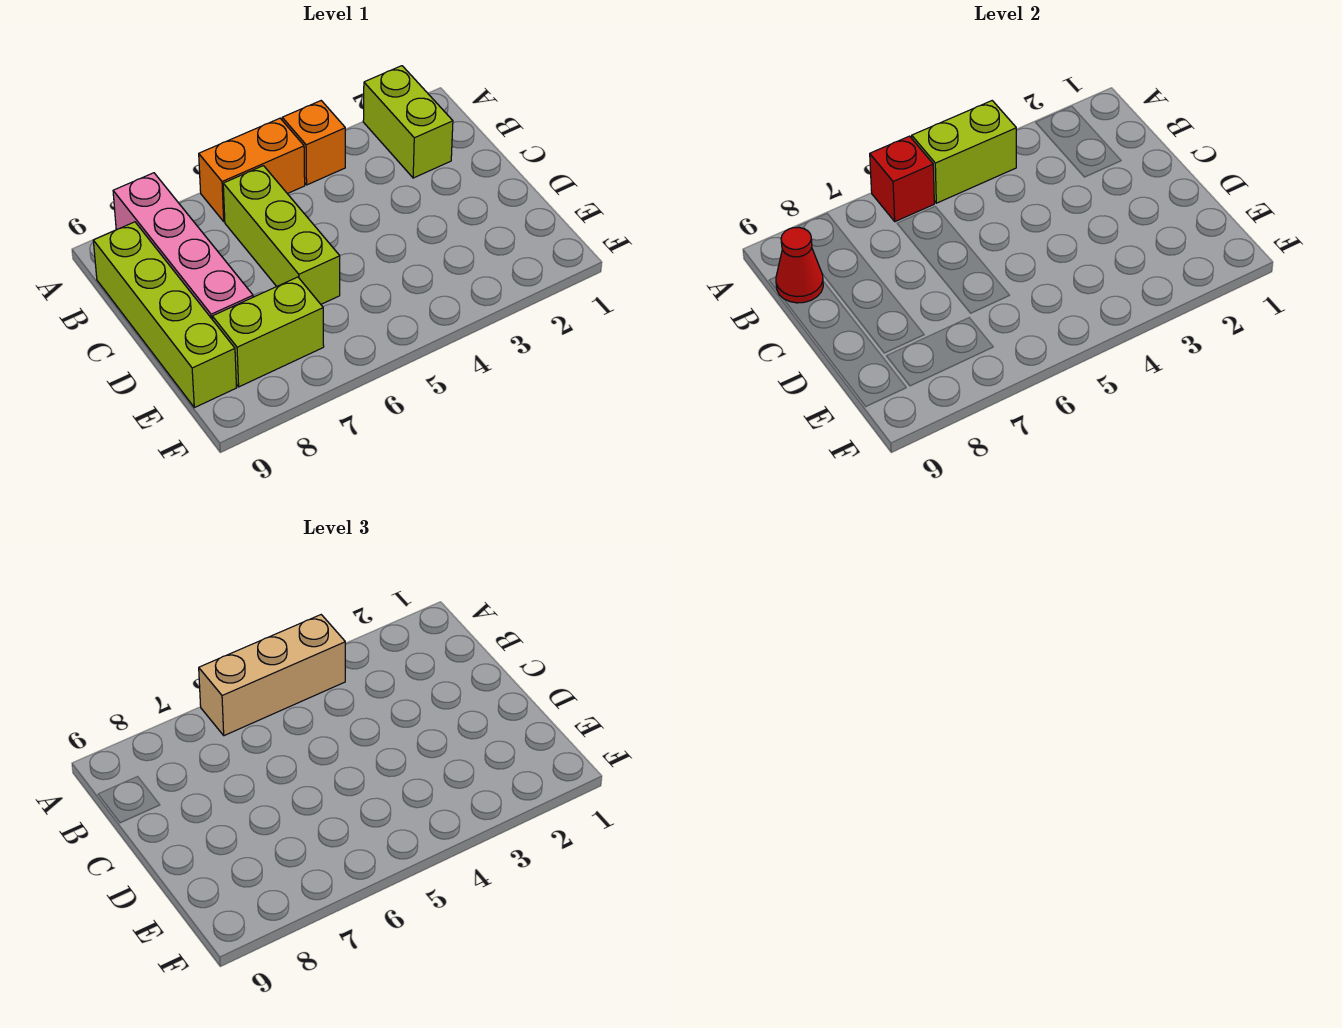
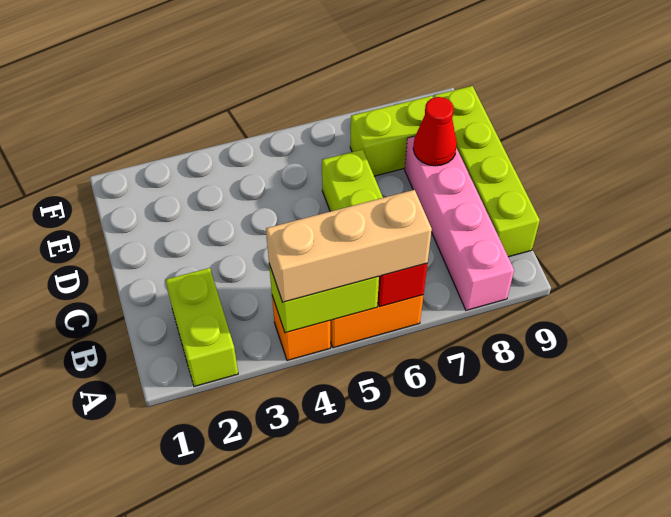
red 1x1 cone [776,228,823,303] -> red 1x1 cone moved to [413,97,457,166]

